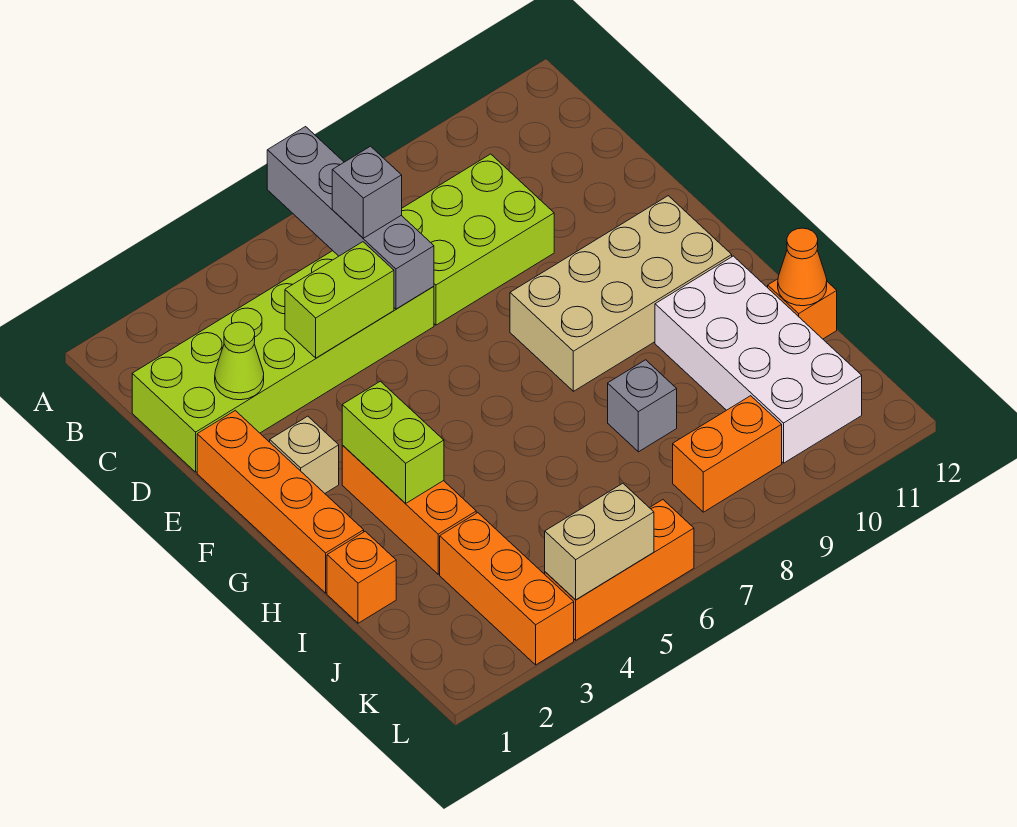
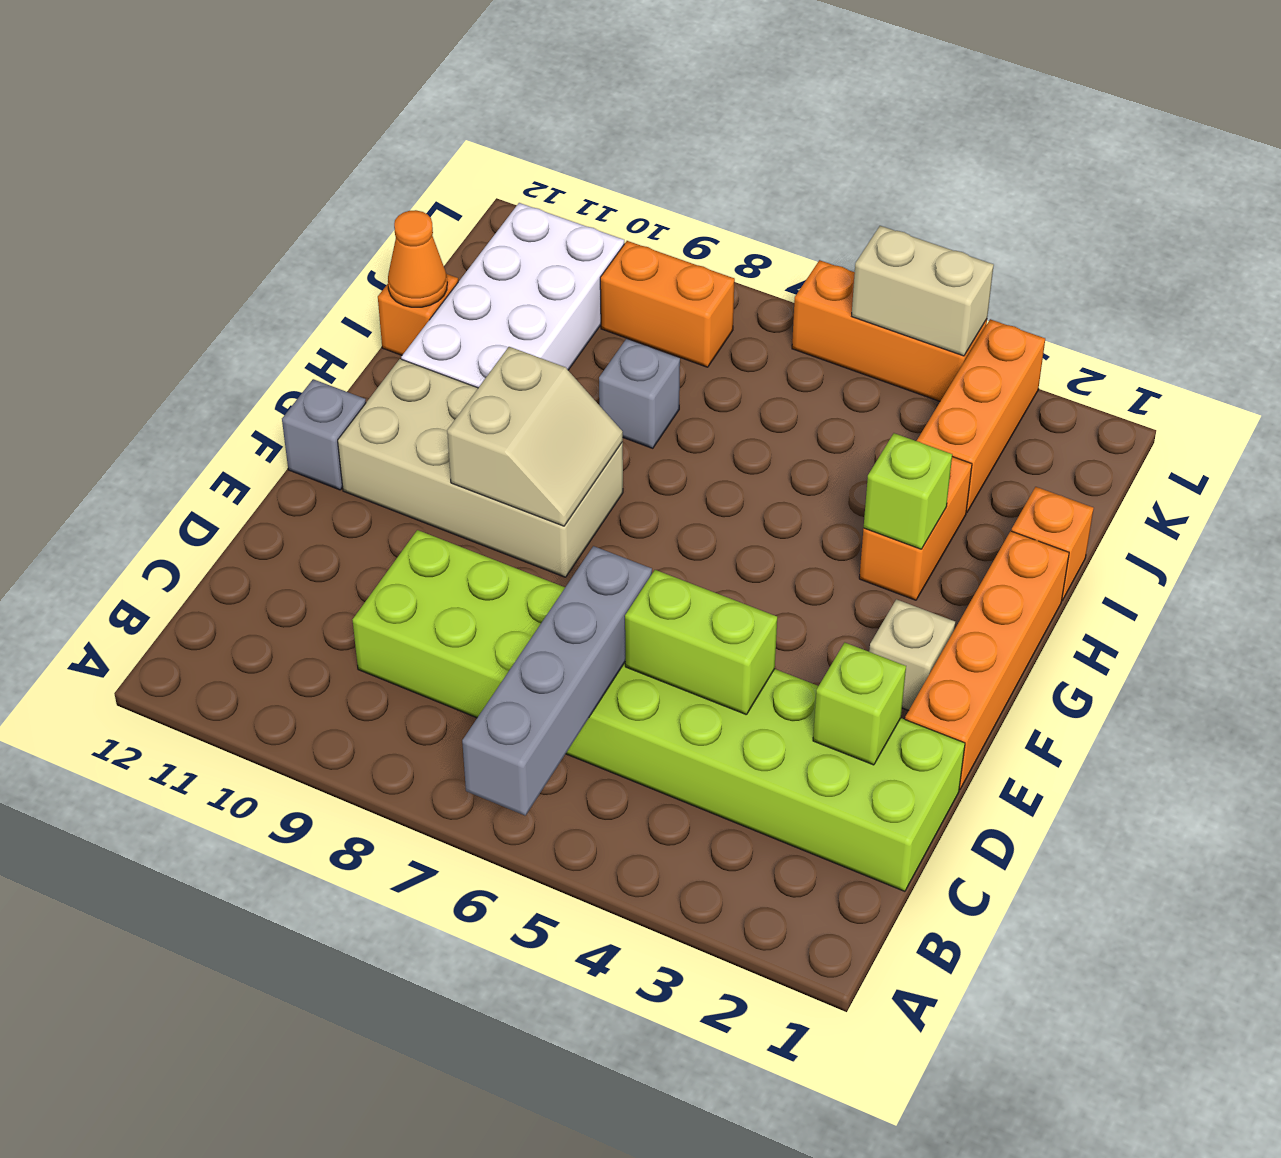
grey 1x1 brick [332,146,402,238] -> grey 1x1 brick moved to [282,379,366,490]
lime 1x1 cone [215,322,264,400] -> lime 1x1 brick [813,643,906,765]
none -> tan 2x2 slope [447,347,623,526]
orange 1x3 brick [342,445,476,574] -> orange 1x2 brick [859,457,972,600]
lime 1x2 brick [342,381,444,503] -> lime 1x1 brick [864,433,952,549]

